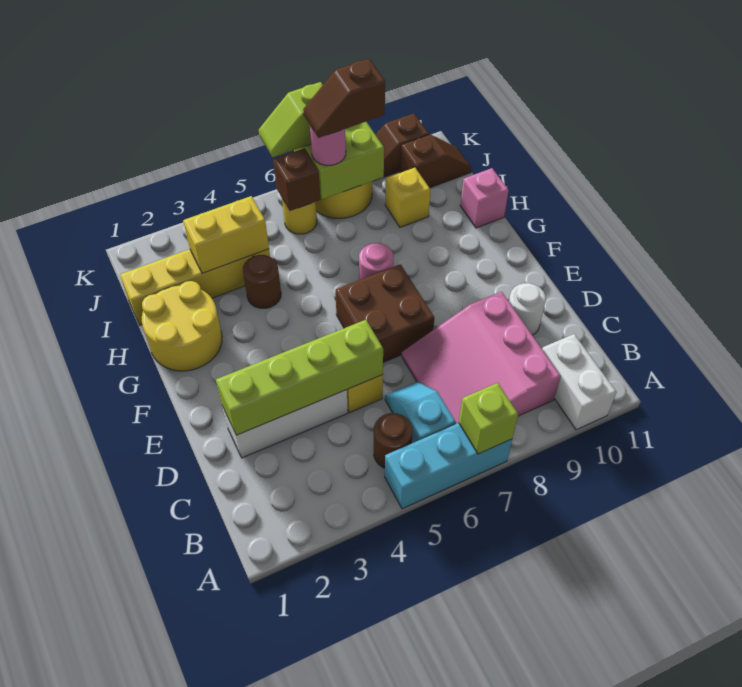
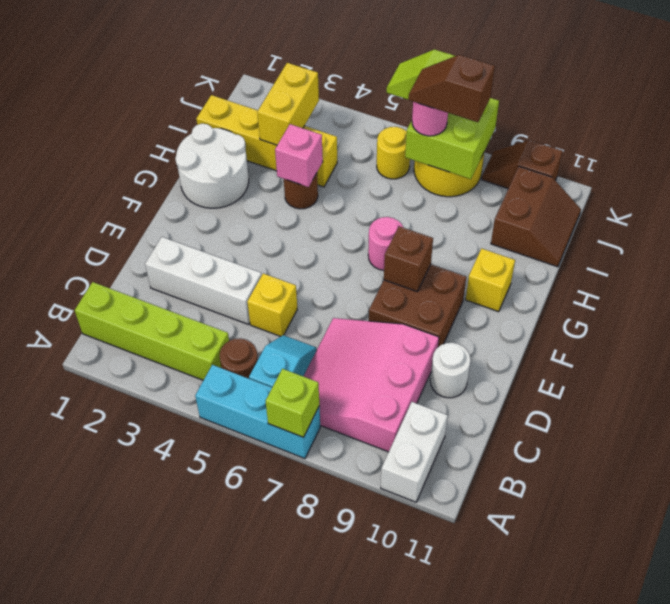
lime 1x4 brick [216,320,383,435] -> lime 1x4 brick moved to [75,282,229,380]
brown 2x2 brick [335,264,434,362] -> brown 2x2 brick moved to [369,264,466,347]
yellow 2x2 round brick [142,281,222,371] -> white 2x2 round brick [175,124,249,208]
pink 1x1 brick [460,168,509,228] -> pink 1x1 brick moved to [275,124,323,187]
yellow 1x2 brick [183,196,269,273] -> yellow 1x2 brick turned to [257,63,319,145]
yellow 1x1 brick [385,168,431,227] -> yellow 1x1 brick moved to [466,248,515,312]
brown 1x1 brick [273,148,321,211] -> brown 1x1 brick moved to [384,226,433,292]
brown 1x2 slope [400,135,472,188] -> brown 2x2 slope [491,166,581,267]

